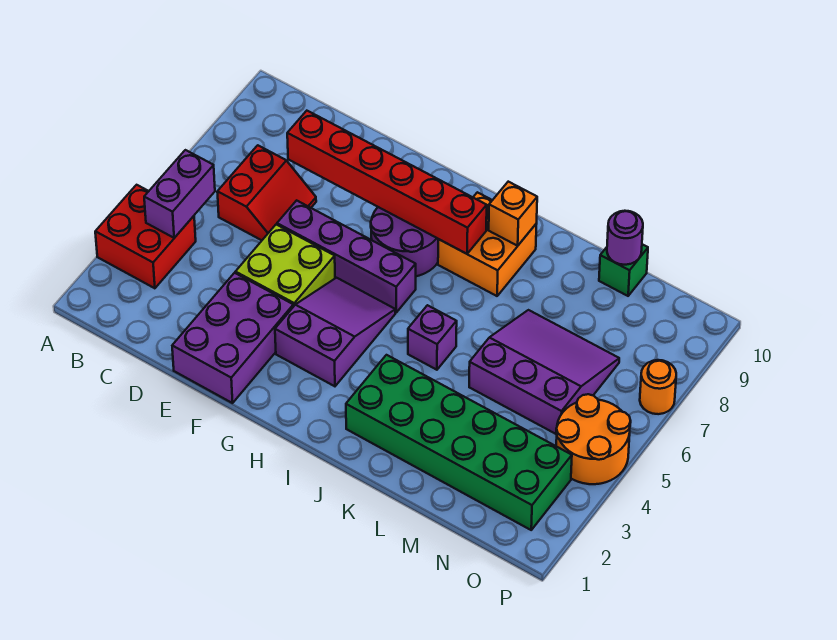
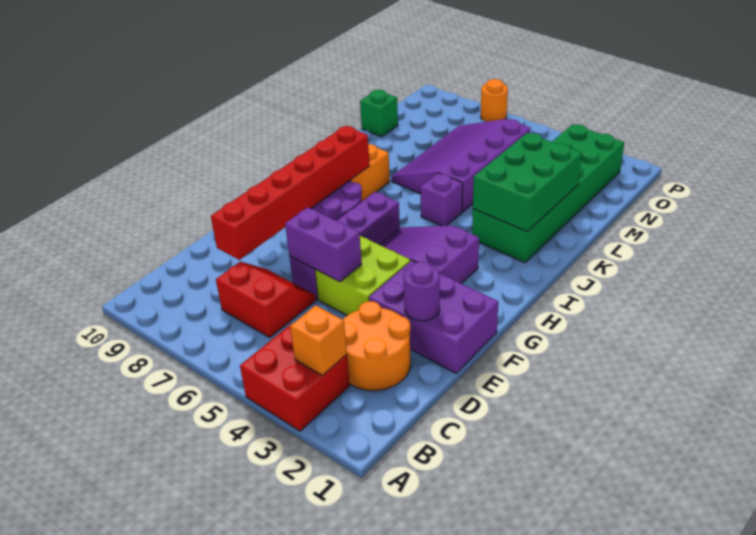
purple 1x2 brick [144,150,215,238] -> purple 1x2 brick moved to [285,207,362,282]
none -> green 2x3 brick [473,133,582,232]
orange 1x1 brick [489,182,537,246] -> orange 1x1 brick moved to [290,305,347,375]
purple 3x3 slope [469,310,619,434] -> purple 3x4 slope [392,119,530,212]
purple 1x1 round brick [607,211,643,265] -> purple 1x1 round brick moved to [403,262,440,321]
orange 2x2 round brick [556,394,631,484] -> orange 2x2 round brick moved to [343,301,411,391]

